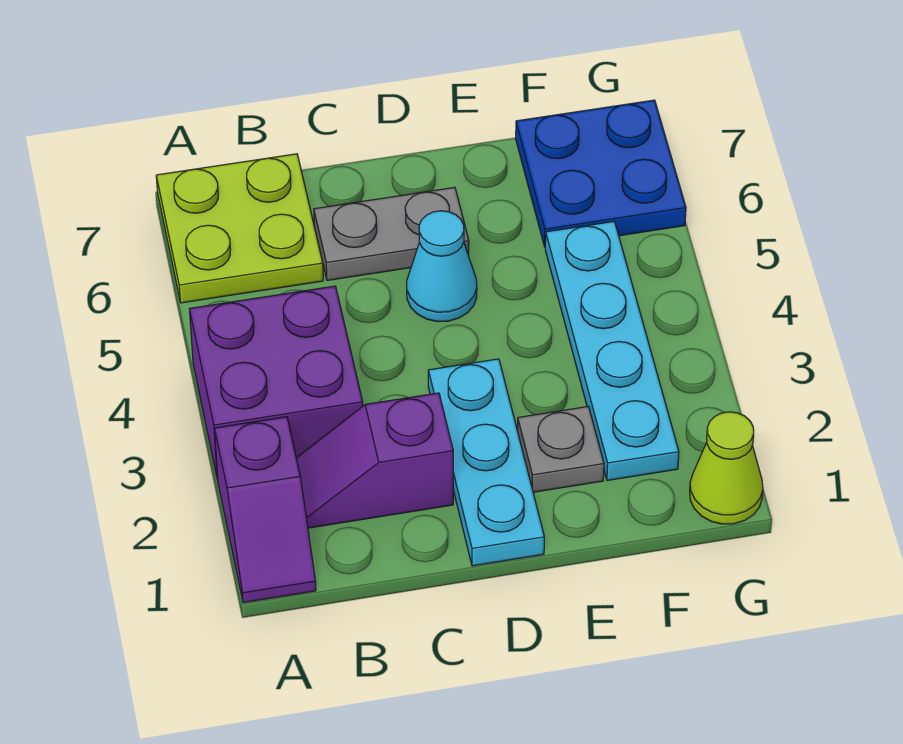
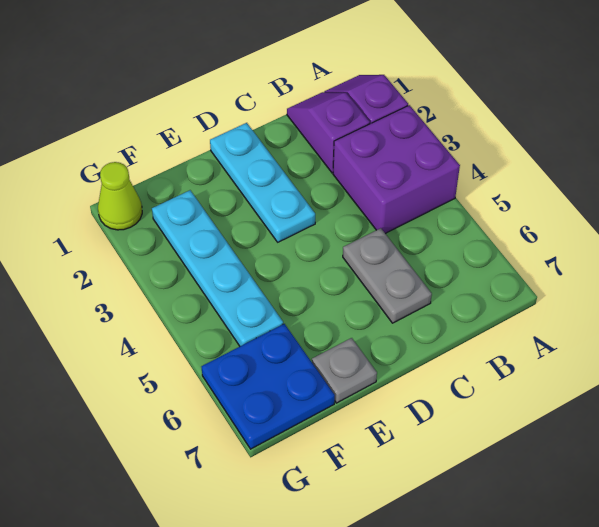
lime 2x2 plate [156,154,323,303] -> none
purple 1x2 slope [296,393,453,528] -> purple 1x2 slope turned to [287,92,370,173]
grey 1x2 plate [314,187,469,280] -> grey 1x2 plate turned to [343,228,432,323]
cyan 1x1 cone [407,211,477,322] -> none
grey 1x1 plate [518,406,604,492] -> grey 1x1 plate moved to [312,338,377,403]

